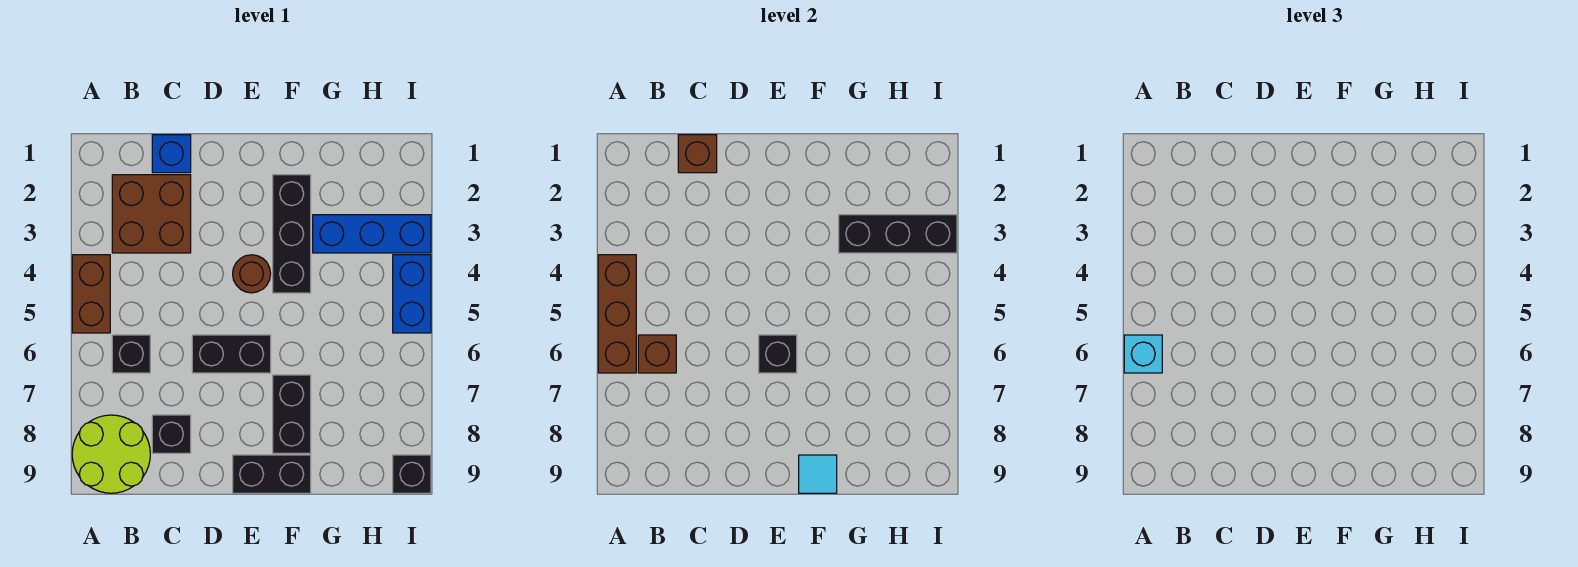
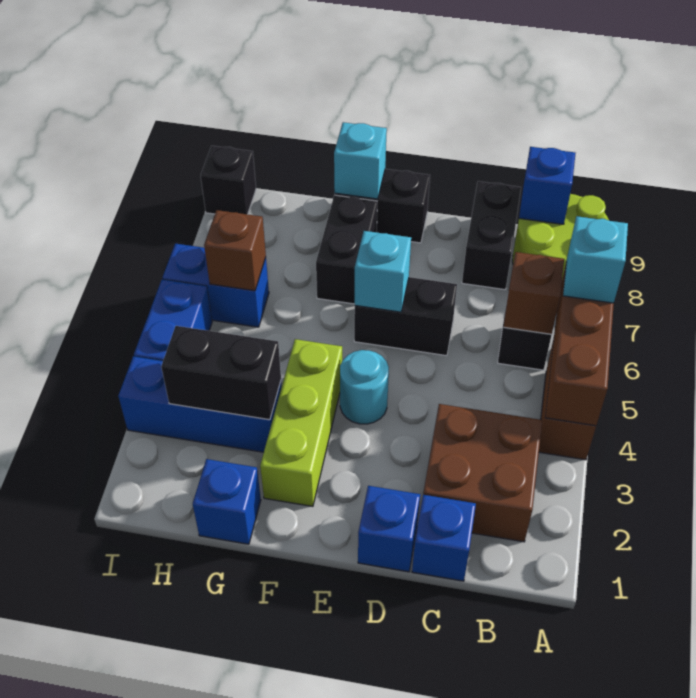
none -> blue 1x1 brick [519,147,576,224]
brown 1x1 brick [678,135,717,173] -> brown 1x1 brick moved to [204,210,266,291]
black 1x1 brick [152,415,191,453] -> black 1x2 brick [462,181,521,290]
none -> blue 1x1 brick [358,486,420,572]
brown 1x1 round brick [233,255,271,293] -> cyan 1x1 round brick [340,350,389,424]
black 1x1 brick [759,335,797,373] -> cyan 1x1 brick [355,231,411,312]
black 1x3 brick [273,175,311,293] -> lime 1x3 brick [260,339,342,506]
cyan 1x1 tile [799,455,837,493] -> cyan 1x1 brick [334,122,387,199]
none -> blue 1x1 brick [193,459,261,544]
black 1x3 brick [839,215,957,253] -> black 1x2 brick [161,326,281,420]
none -> blue 1x2 brick [163,244,269,327]

